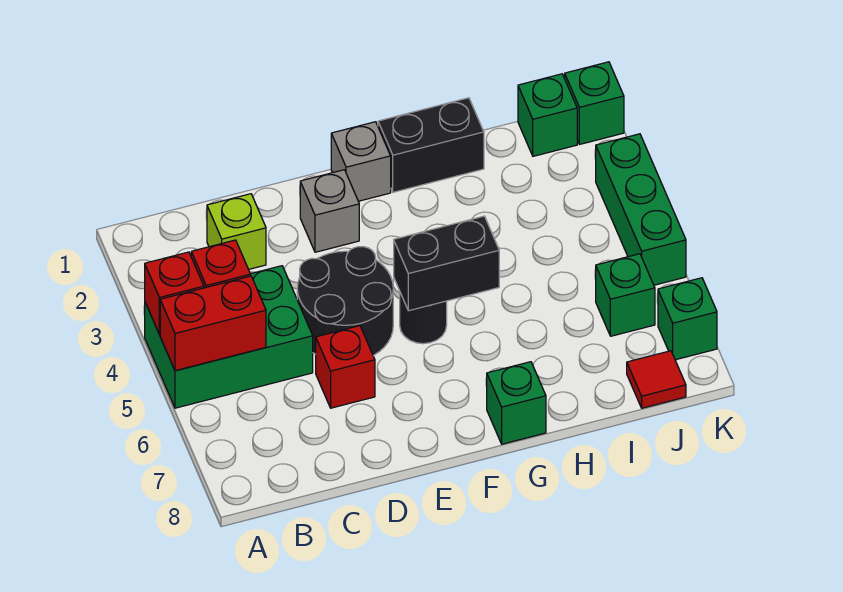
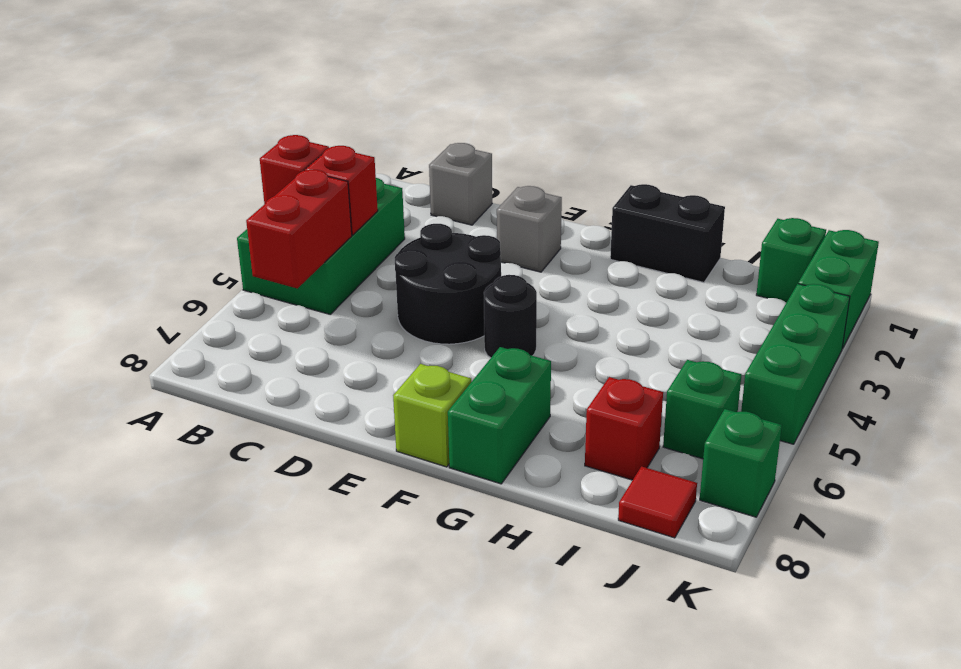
green 2x3 brick [145,266,313,408] -> green 2x3 brick turned to [237,178,405,314]
red 1x2 brick [160,276,266,371] -> red 1x2 brick turned to [246,170,352,288]
lime 1x1 brick [207,194,266,269] -> lime 1x1 brick moved to [393,364,471,467]
red 1x1 brick [316,326,375,408] -> red 1x1 brick moved to [585,377,663,480]
grey 1x1 brick [331,122,391,201] -> grey 1x1 brick moved to [429,143,492,225]
black 1x2 brick [394,216,499,311] -> none
green 1x1 brick [487,362,546,444] -> green 1x2 brick [448,347,551,484]
green 1x1 brick [565,62,624,144] -> green 1x2 brick [798,230,879,349]

